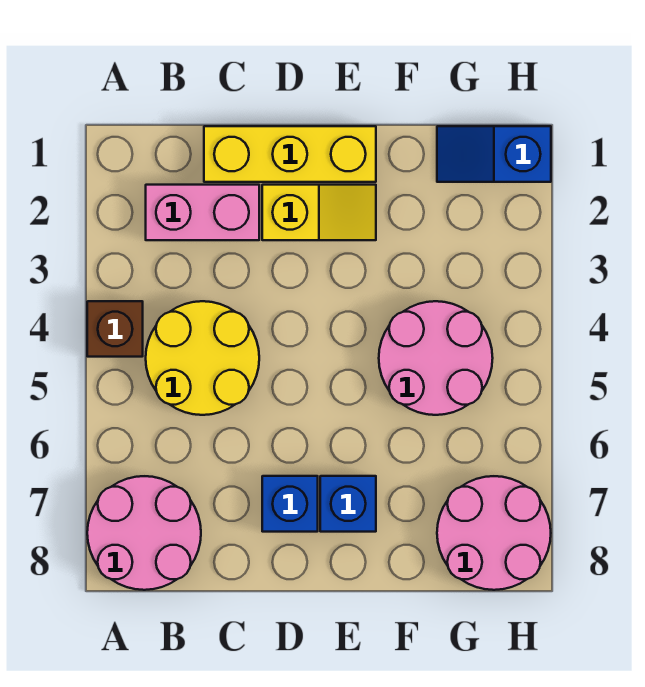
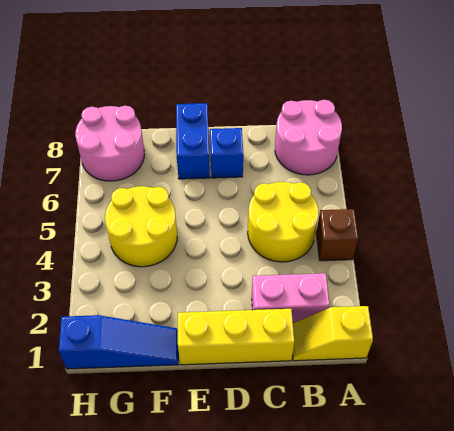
yellow 1x2 slope [262,185,376,240] -> yellow 1x2 slope moved to [293,306,373,361]
blue 1x1 brick [320,476,376,532] -> blue 1x2 brick [176,103,210,179]
pink 2x2 round brick [379,301,493,415] -> yellow 2x2 round brick [105,186,177,267]
blue 1x2 slope [437,126,551,182] -> blue 1x3 slope [59,315,178,369]

